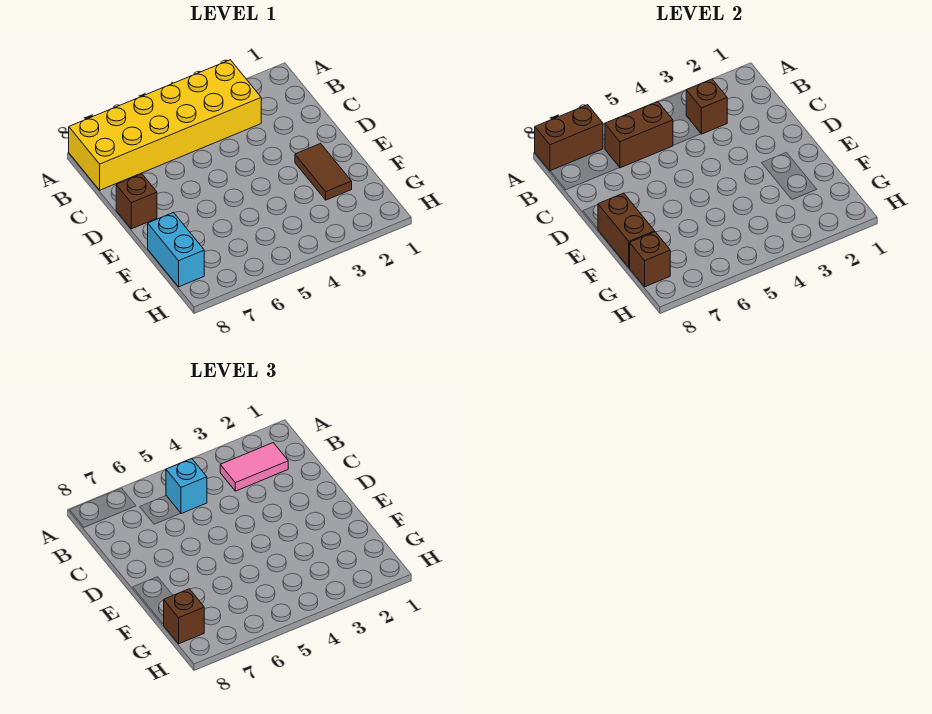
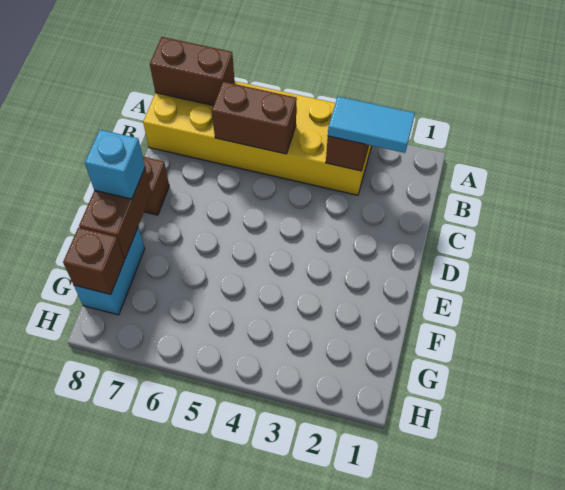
pink 1x2 tile [220,443,288,491] -> cyan 1x2 tile [328,97,415,153]
cyan 1x1 brick [166,459,207,514] -> cyan 1x1 brick moved to [85,130,145,199]
brown 1x2 tile [295,144,352,200] -> none
brown 1x1 brick [164,589,204,644] -> none

